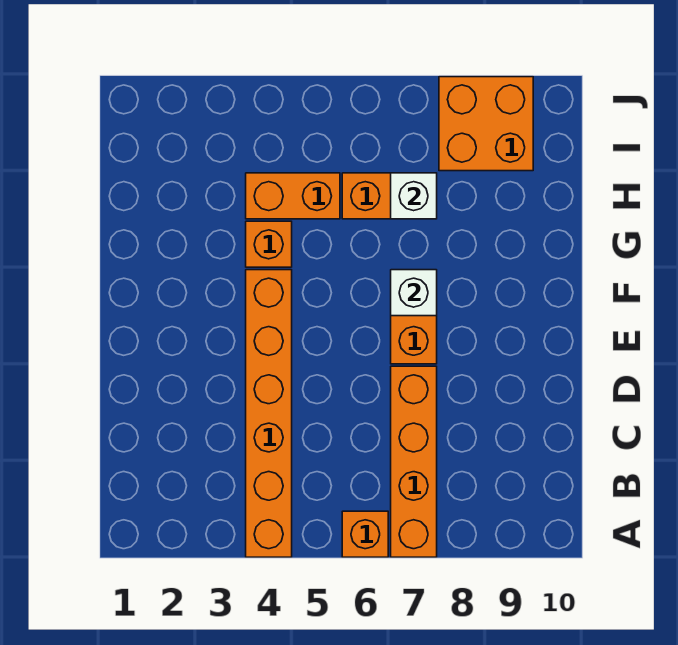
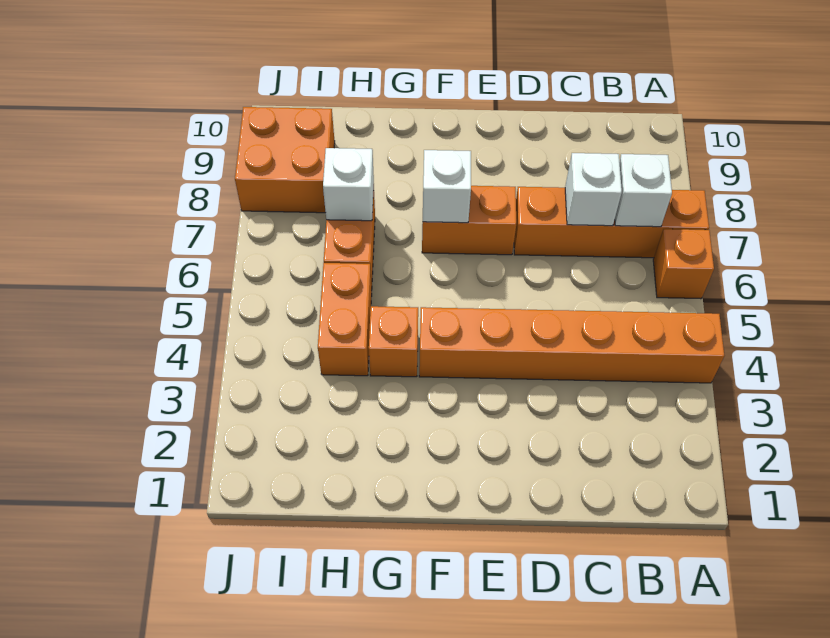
none -> white 1x1 brick [615,154,672,227]
none -> white 1x1 brick [565,153,622,226]

